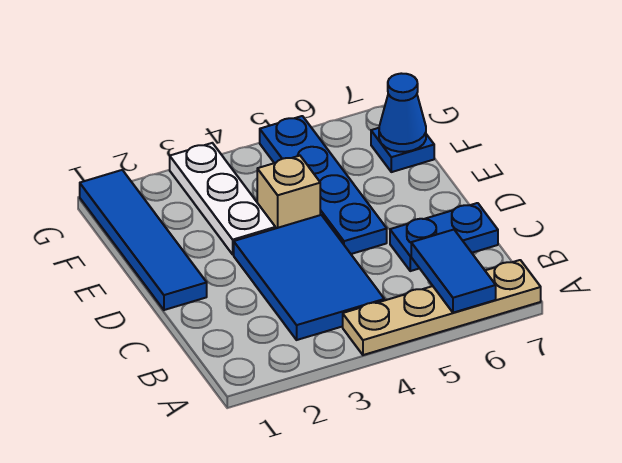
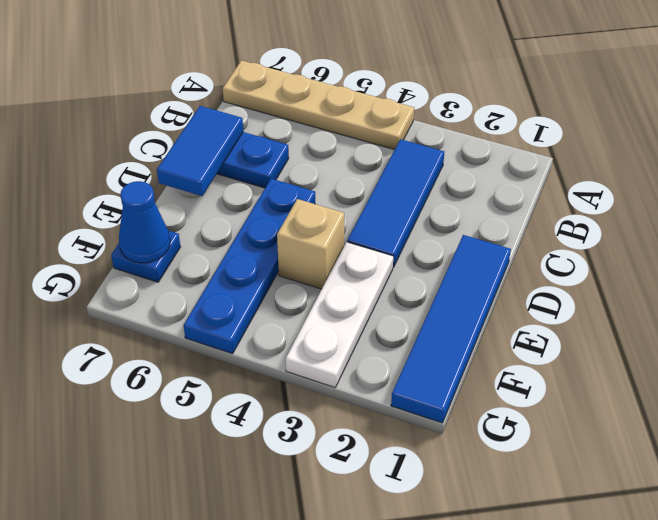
blue 1x2 tile [411,230,496,313] -> blue 1x2 tile moved to [157,106,243,196]
blue 2x3 tile [234,215,384,340] -> blue 1x3 tile [347,139,444,267]

